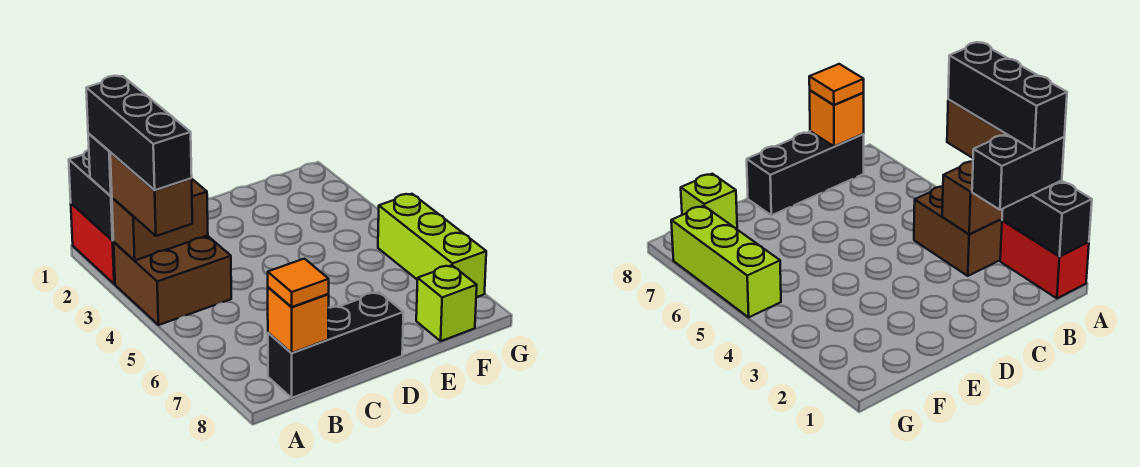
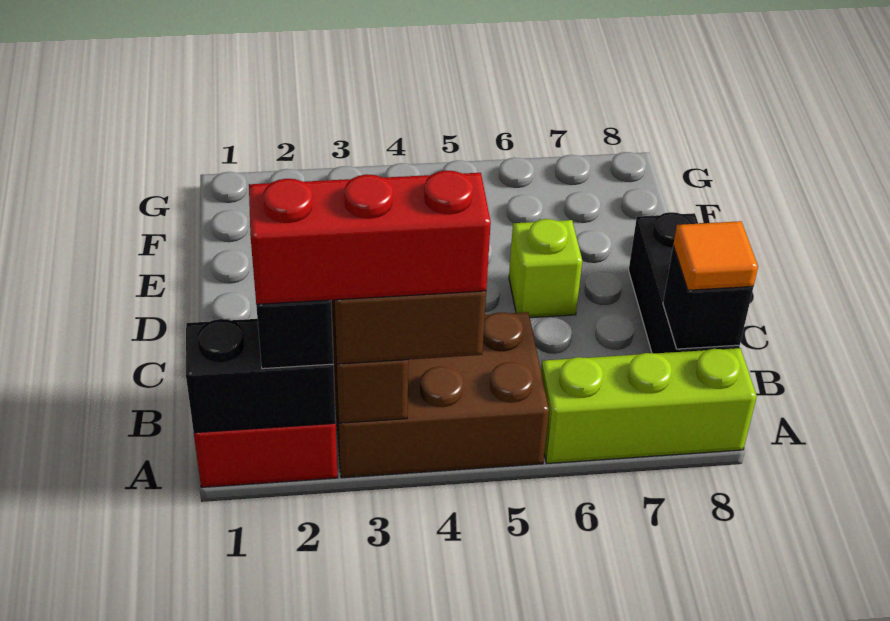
black 1x3 brick [86,76,192,190] -> red 1x3 brick [249,171,491,304]
brown 2x2 brick [114,236,231,325] -> brown 2x3 brick [333,312,549,478]
orange 1x1 brick [268,287,329,353] -> black 1x1 brick [663,246,753,349]
lime 1x1 brick [416,265,477,341] -> lime 1x1 brick moved to [509,219,582,318]
lime 1x3 brick [378,194,486,297] -> lime 1x3 brick moved to [541,348,757,464]

